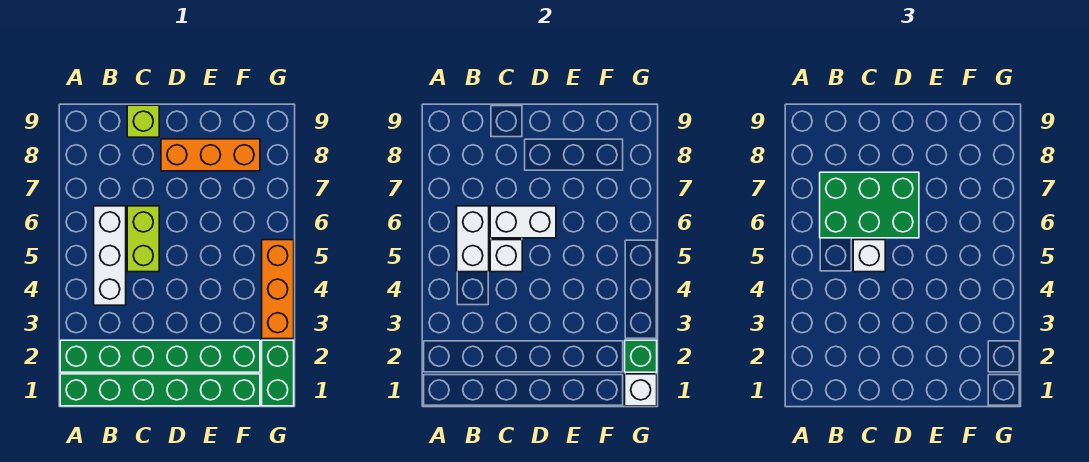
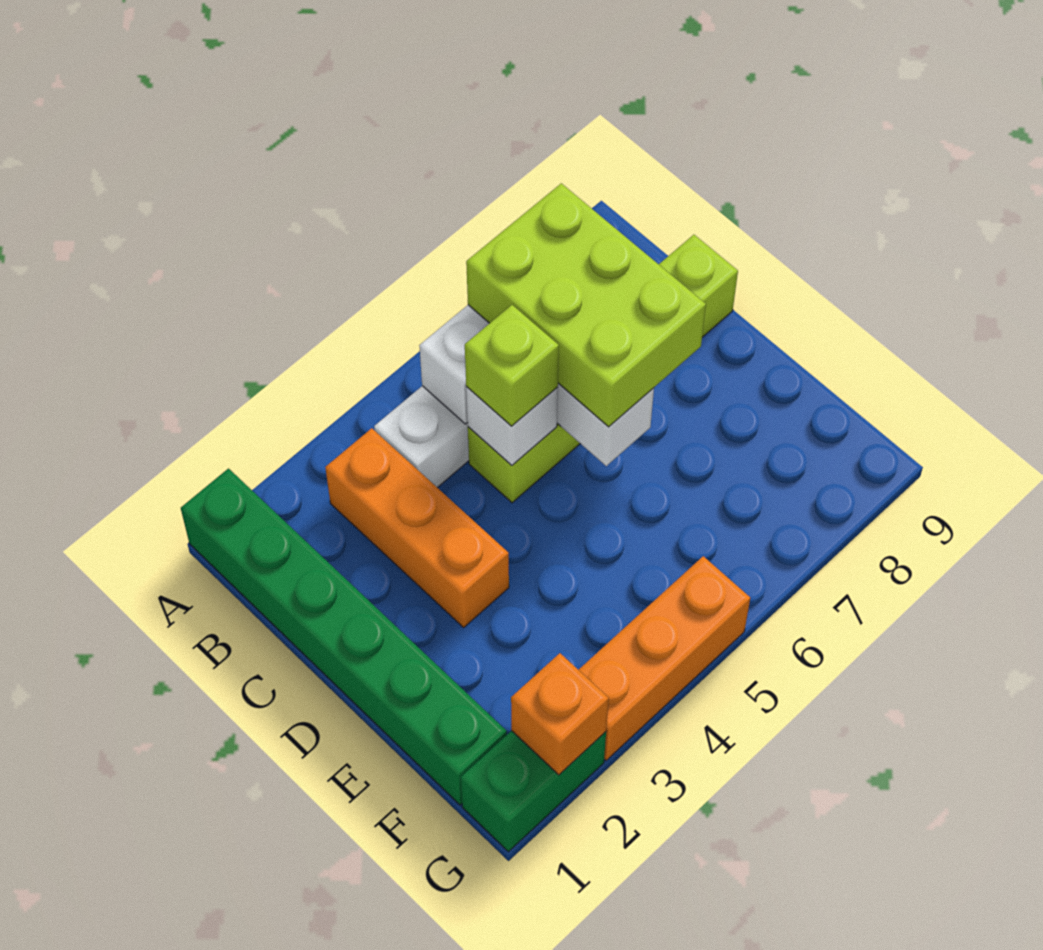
green 1x6 brick [60,340,260,372] -> none
green 2x3 brick [820,172,919,238] -> lime 2x3 brick [466,183,706,427]
white 1x1 brick [853,240,885,272] -> lime 1x1 brick [465,305,559,426]
orange 1x3 brick [161,139,260,171] -> orange 1x3 brick moved to [325,428,509,627]
white 1x1 brick [625,374,657,406] -> none
green 1x1 brick [625,340,657,372] -> orange 1x1 brick [511,653,609,775]

